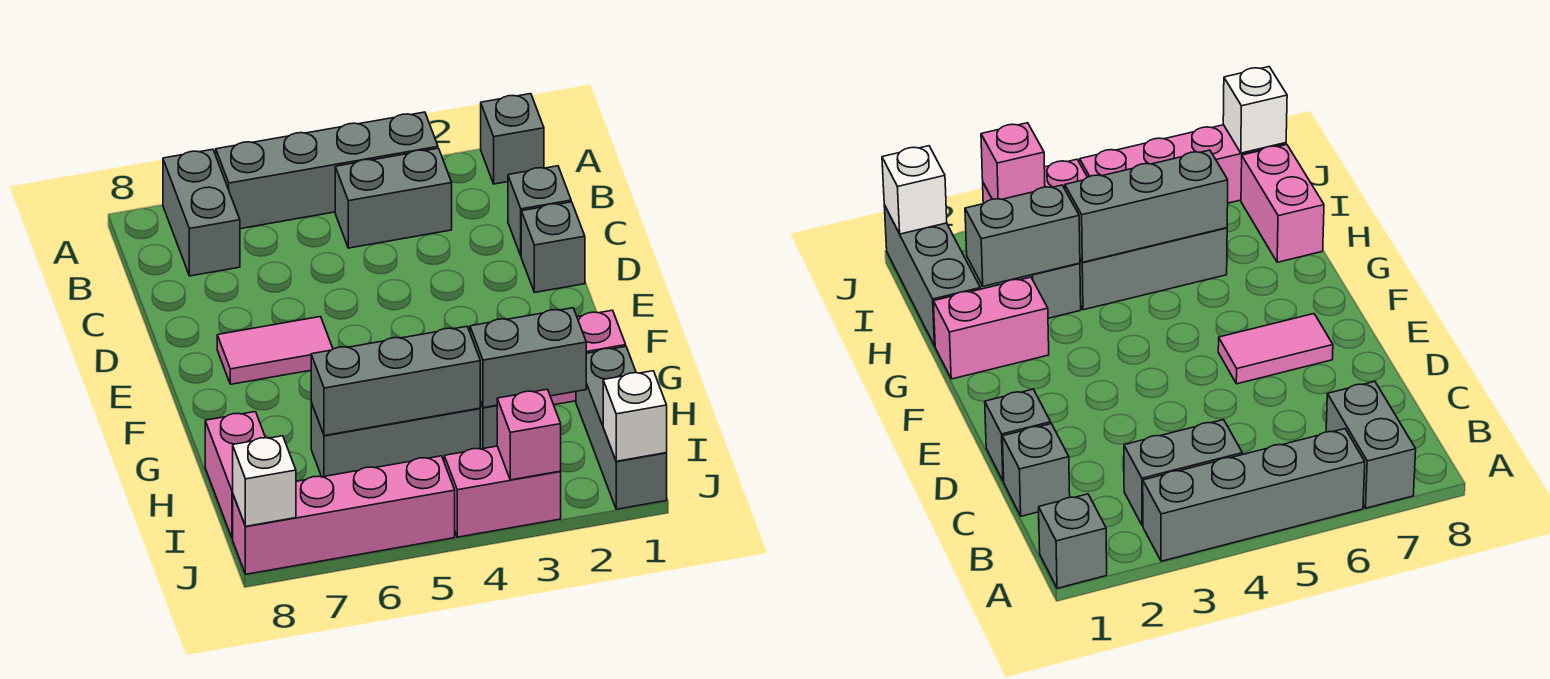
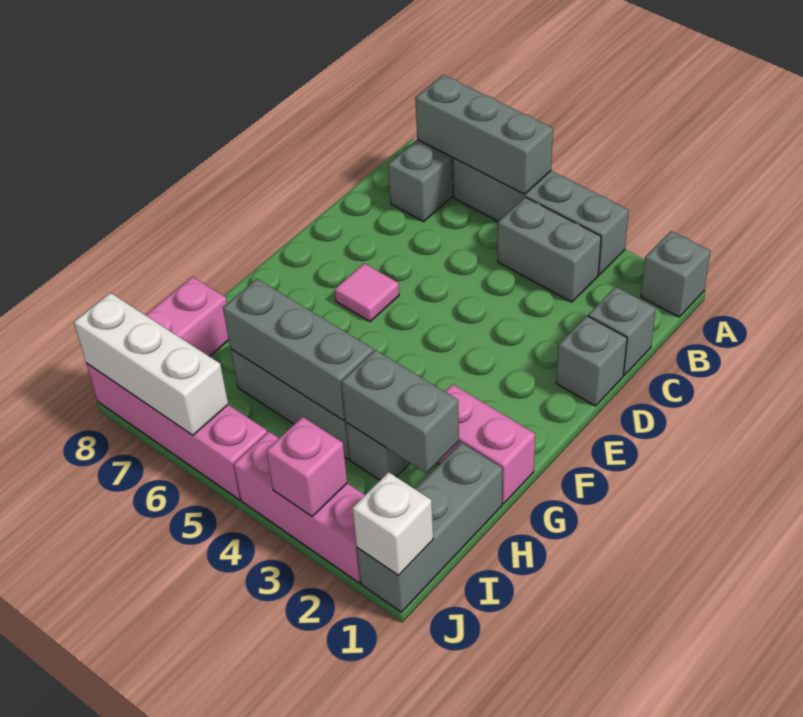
none -> grey 1x3 brick [415,75,553,194]
pink 1x2 tile [217,317,333,384] -> pink 1x1 tile [335,263,399,322]
pink 1x2 brick [444,446,561,537] -> pink 1x3 brick [234,432,365,583]
white 1x1 brick [233,436,296,526] -> white 1x3 brick [74,293,228,435]

